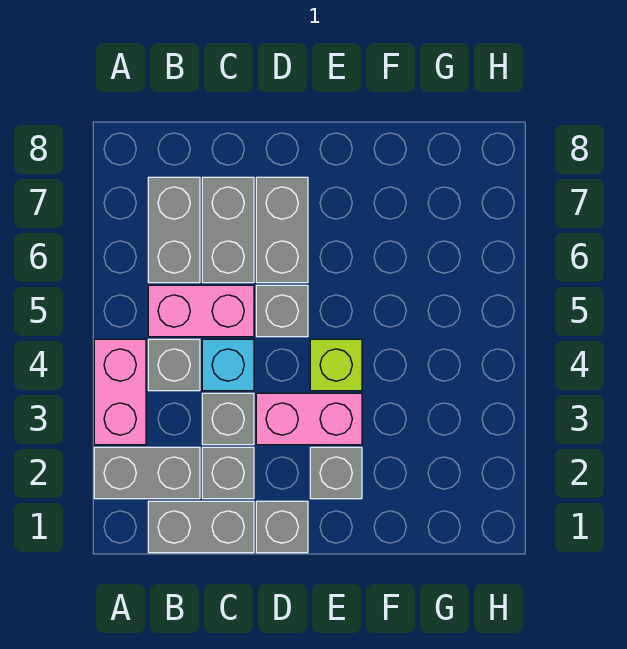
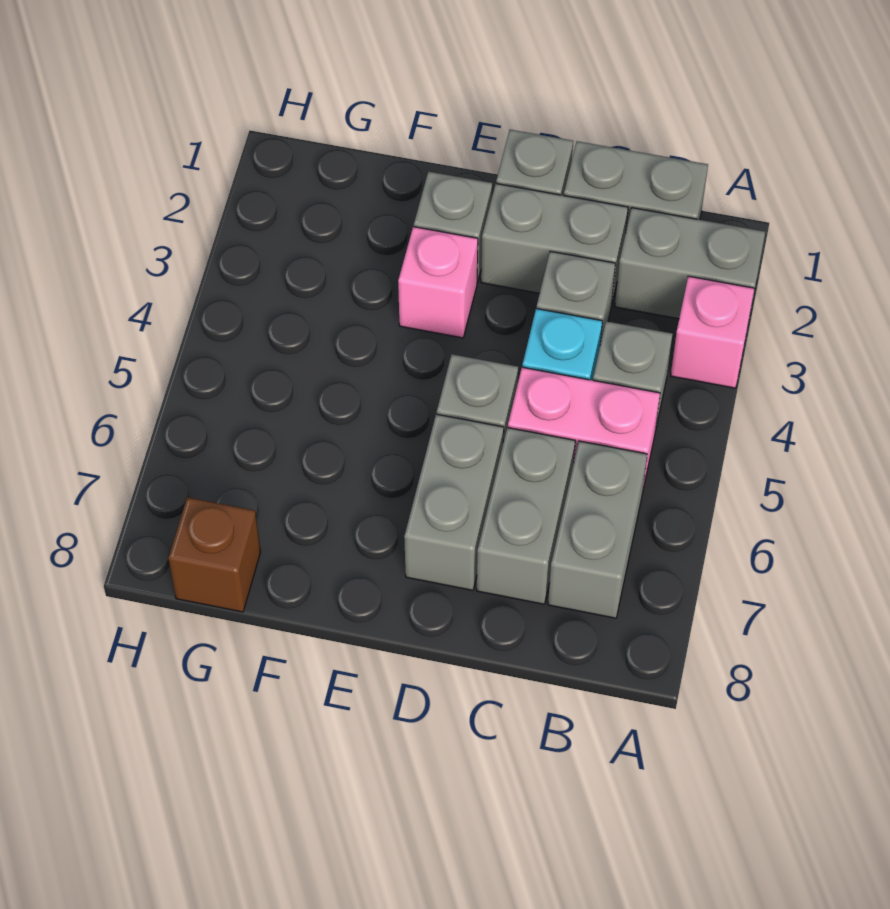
pink 1x2 brick [94,339,146,445] -> pink 1x1 brick [671,276,755,388]
grey 1x1 brick [202,447,254,499] -> grey 1x2 brick [481,184,628,306]
pink 1x2 brick [256,393,362,445] -> pink 1x1 brick [398,227,478,338]
lime 1x1 brick [310,339,362,391] -> none
none -> brown 1x1 brick [168,497,260,612]

